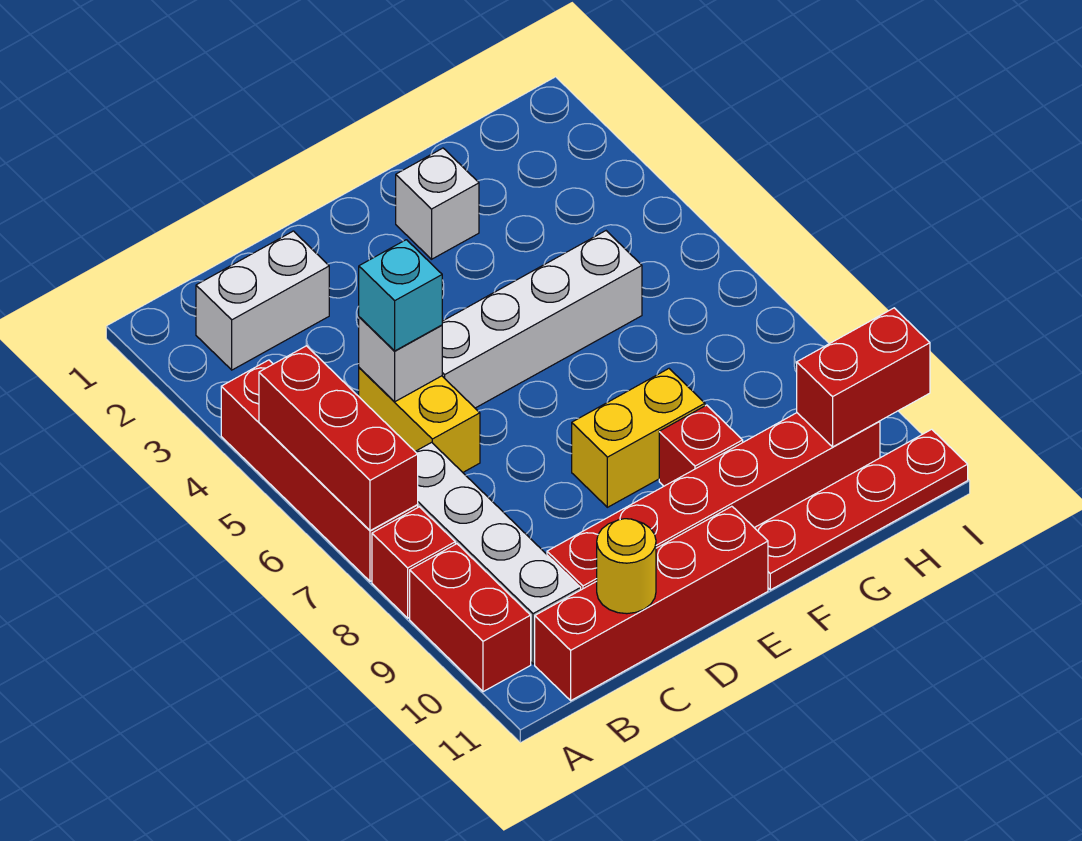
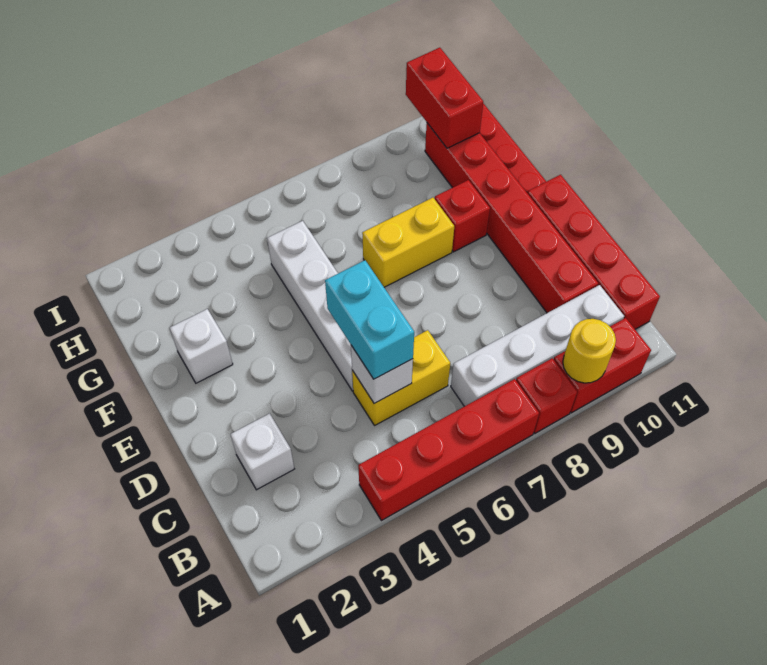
red 1x3 brick [259,346,418,531] -> none
white 1x2 brick [196,231,329,370] -> white 1x1 brick [230,414,294,490]
cyan 1x1 brick [359,240,442,351] -> cyan 1x2 brick [325,260,414,379]
yellow 1x1 round brick [597,519,656,614] -> yellow 1x1 round brick moved to [563,319,616,383]
yellow 1x2 brick [572,369,705,507] -> yellow 1x2 brick turned to [362,198,454,287]

